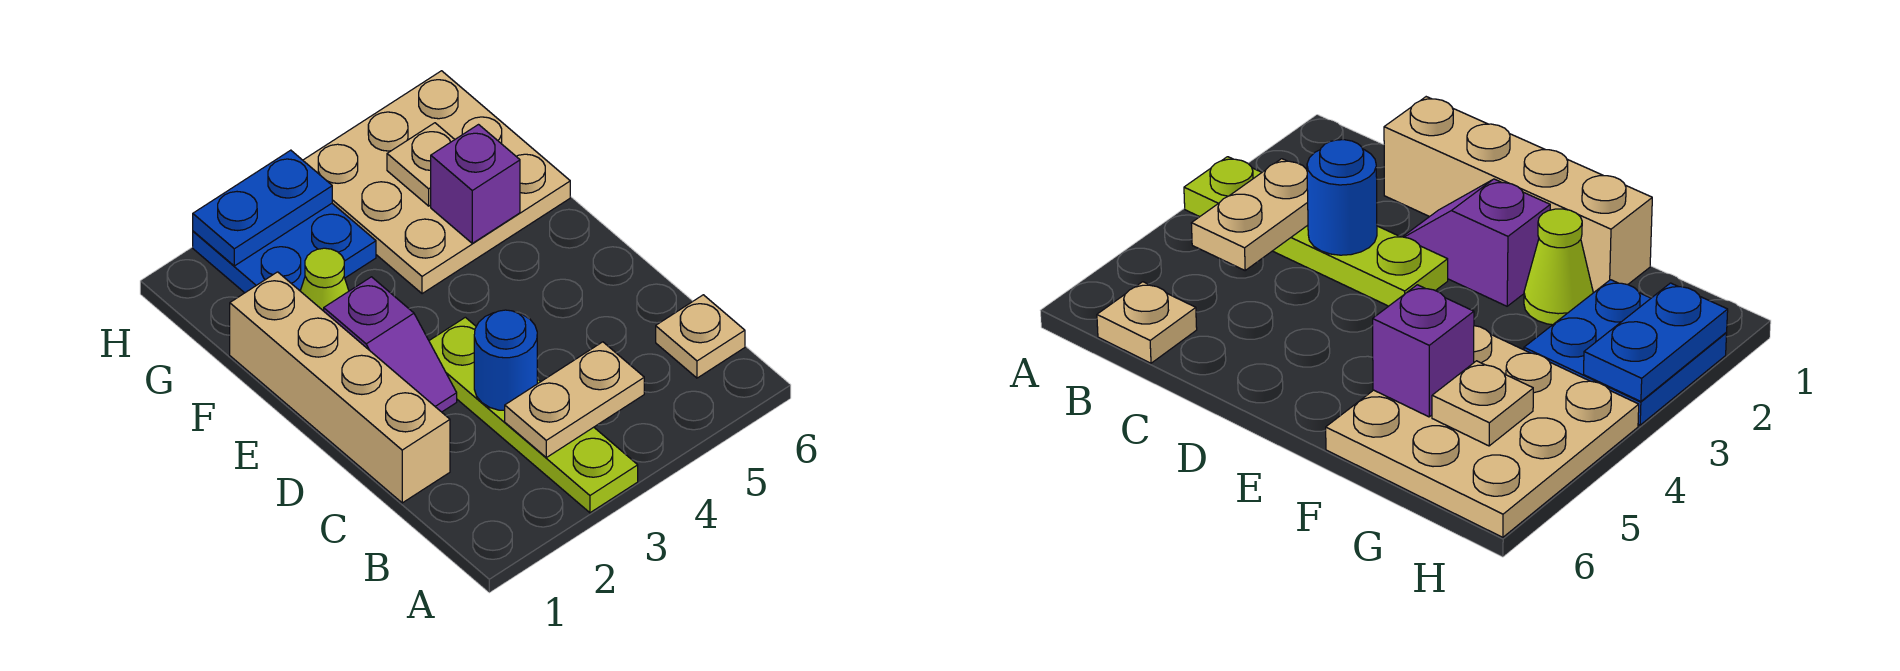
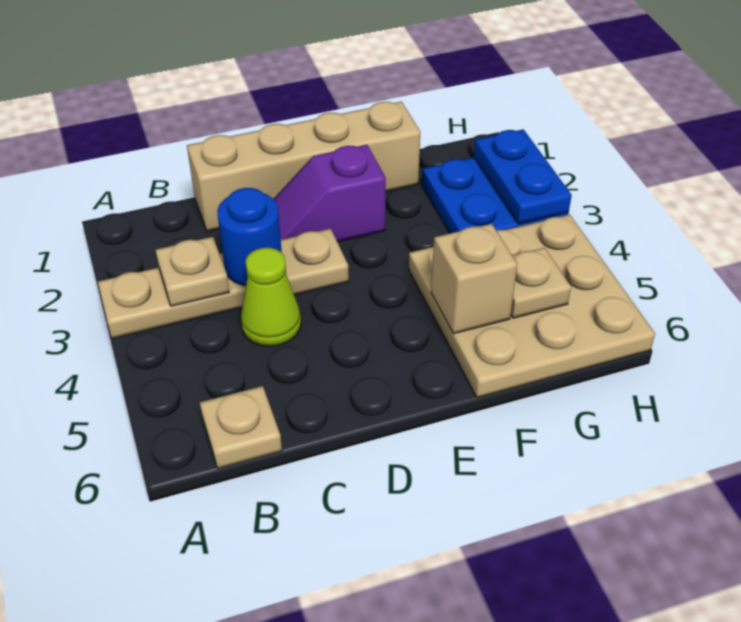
lime 1x4 plate [429,317,638,513] -> tan 1x4 plate [98,228,349,339]
tan 1x2 plate [505,342,644,457] -> tan 1x1 plate [156,237,229,306]
lime 1x1 cone [301,248,349,311] -> lime 1x1 cone moved to [241,248,301,346]
purple 1x1 brick [431,125,520,243] -> tan 1x1 brick [431,224,517,334]

